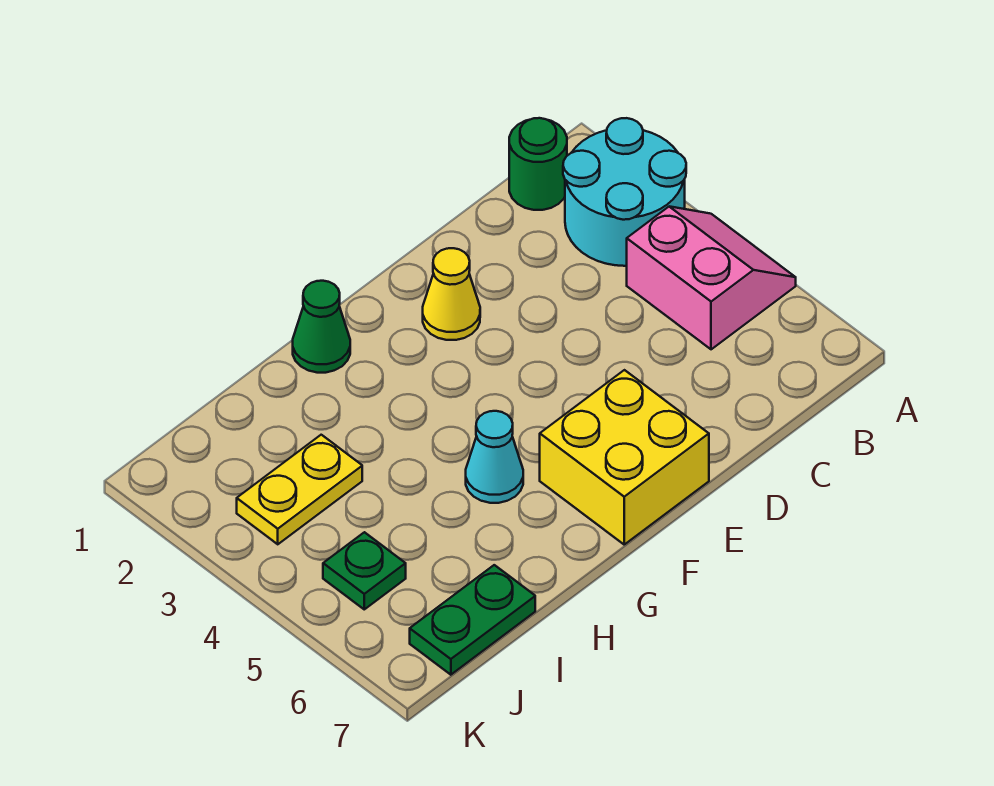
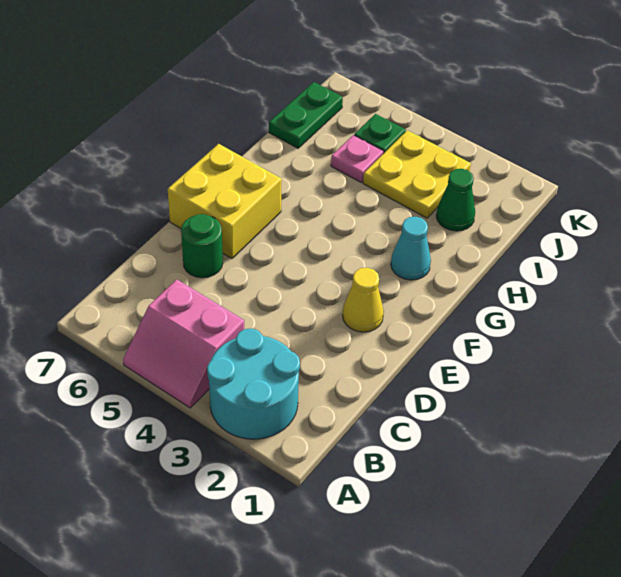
green 1x1 round brick [509,118,567,210] -> green 1x1 round brick moved to [181,214,223,278]
green 1x1 cone [293,281,350,373] -> green 1x1 cone moved to [436,169,475,231]
cyan 1x1 cone [466,411,523,503] -> cyan 1x1 cone moved to [391,217,431,280]
yellow 1x2 plate [237,435,362,544] -> yellow 2x2 plate [363,130,471,218]
none -> pink 1x1 plate [331,135,384,182]

